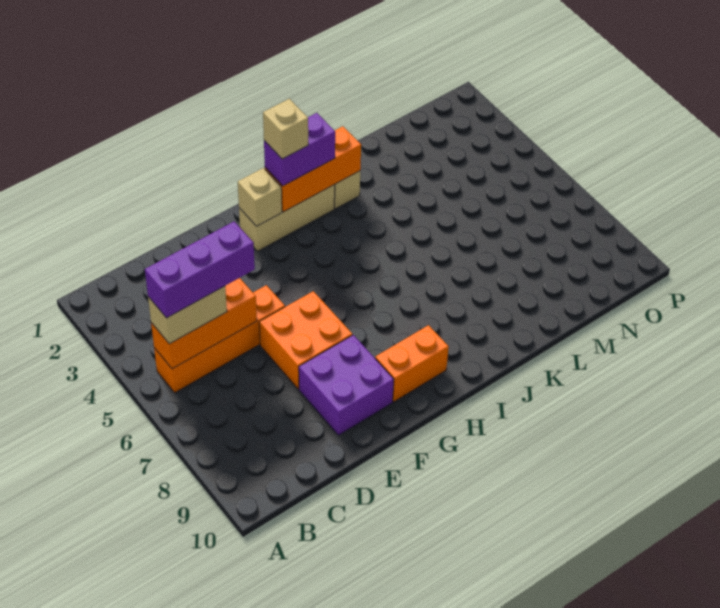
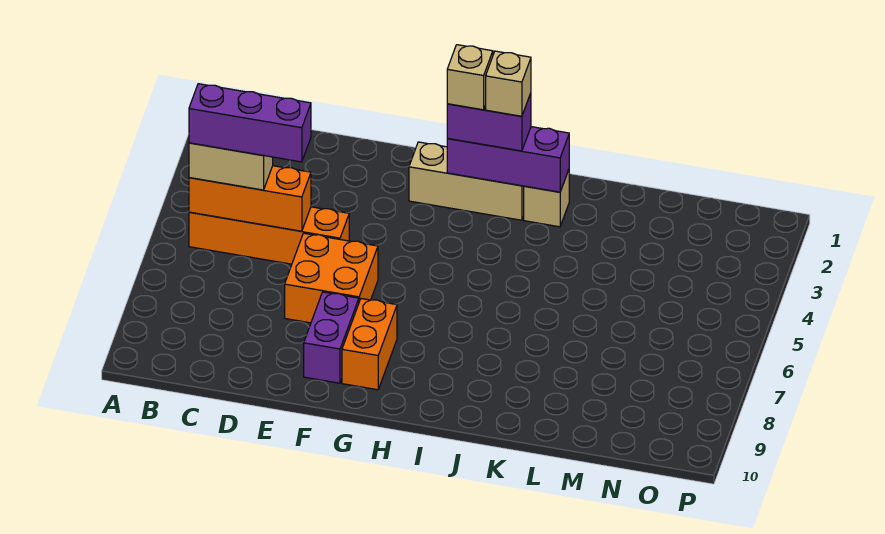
purple 2x2 brick [299,335,394,435] -> purple 1x2 brick [304,292,359,383]
tan 1x1 brick [238,168,282,226] -> tan 1x1 brick moved to [486,51,531,116]
orange 1x2 brick [375,325,449,402] -> orange 1x2 brick turned to [342,299,397,390]
orange 1x3 brick [265,126,361,212] -> purple 1x3 brick [447,127,569,192]

